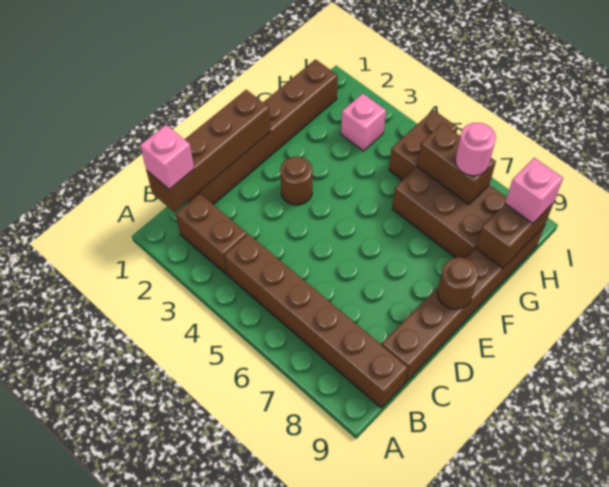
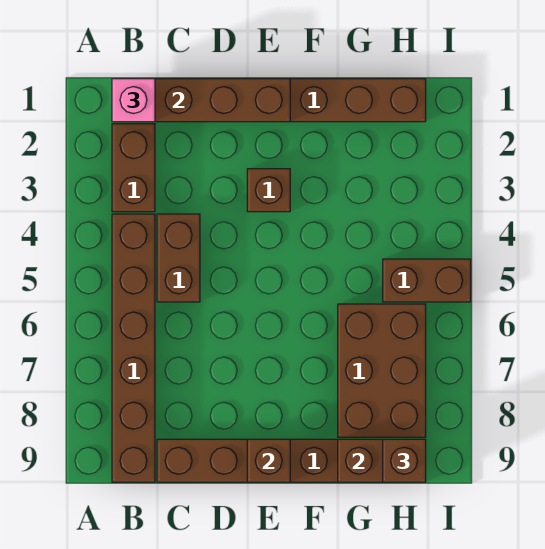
brown 1x1 round brick [280,157,312,205] -> brown 1x1 brick [247,169,290,212]
brown 1x1 round brick [437,257,478,309] -> brown 1x1 brick [247,439,290,482]
pink 1x1 brick [341,94,386,151] -> none
brown 1x2 brick [417,123,496,204] -> brown 1x2 brick moved to [157,214,200,302]
pink 1x1 round brick [455,123,496,176] -> none
pink 1x1 brick [505,158,563,223] -> brown 1x1 brick [383,439,426,482]

